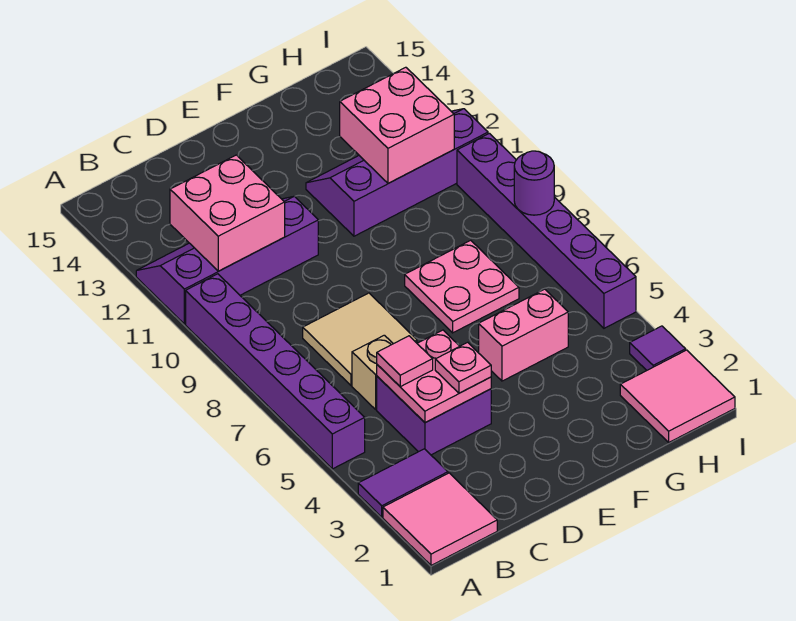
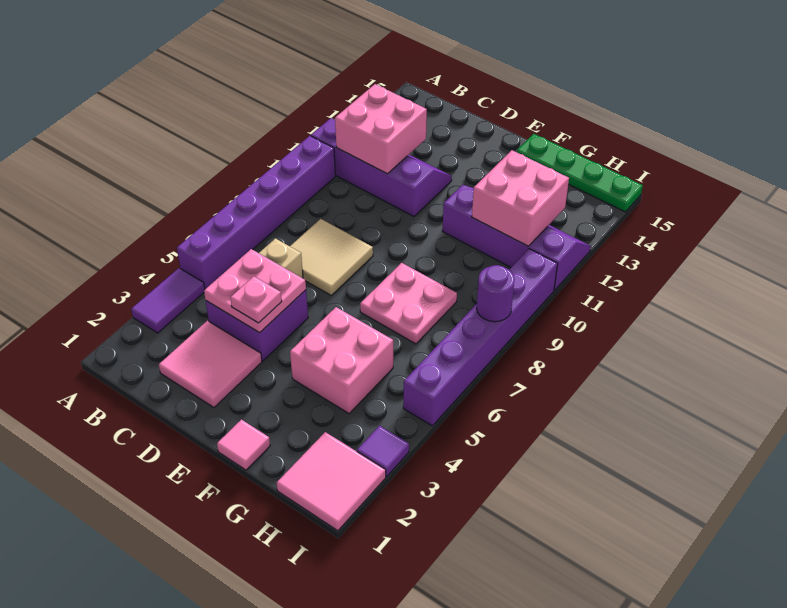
pink 2x2 tile [383,473,497,565] -> pink 2x2 tile moved to [159,321,262,408]
purple 1x2 tile [358,449,448,517] -> purple 1x2 tile turned to [131,268,205,333]
pink 1x1 tile [377,336,433,387] -> pink 1x1 tile moved to [217,420,270,470]
pink 1x2 brick [479,289,568,381] -> pink 2x2 brick [290,307,393,414]
none -> green 1x4 plate [517,134,643,212]

